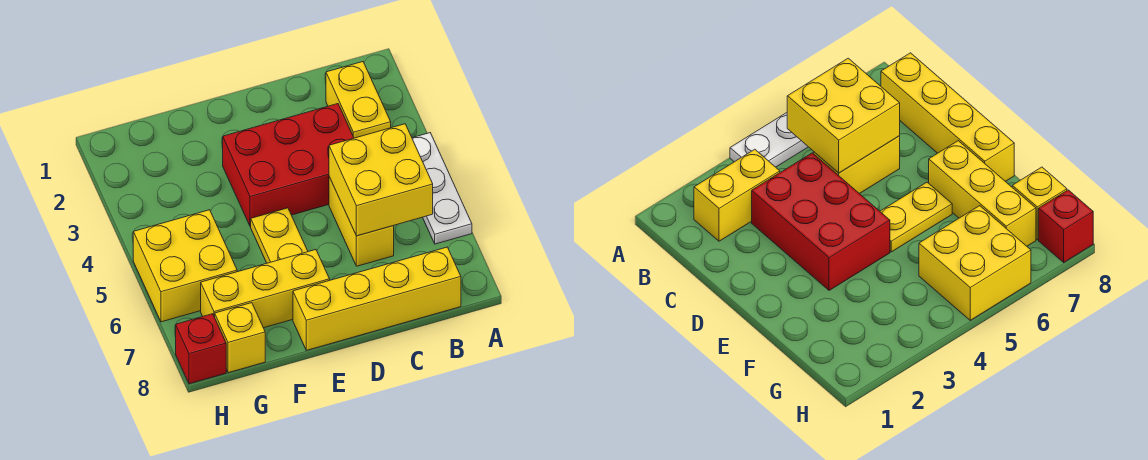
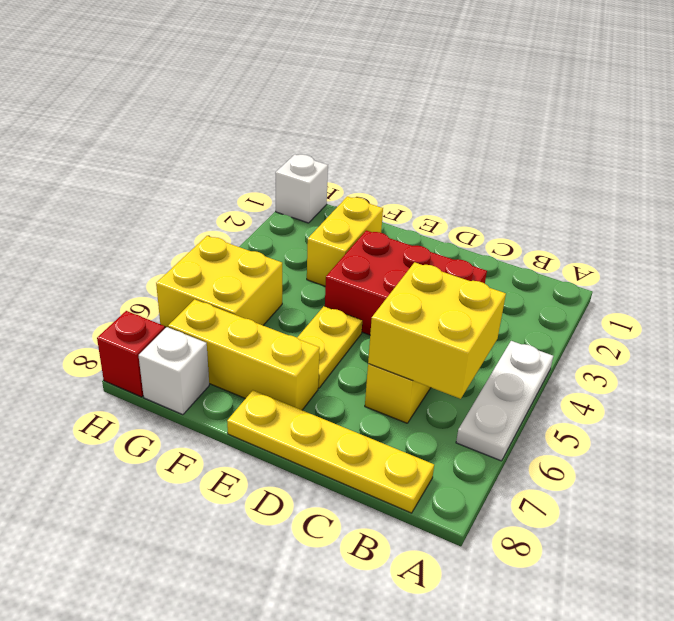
yellow 1x2 brick [326,62,391,138] -> yellow 1x2 brick moved to [307,197,383,286]
yellow 1x4 brick [293,247,461,350] -> yellow 1x4 plate [227,390,434,513]
yellow 1x1 brick [215,303,265,373] -> white 1x1 brick [139,327,209,415]
none -> white 1x1 brick [276,154,328,223]

